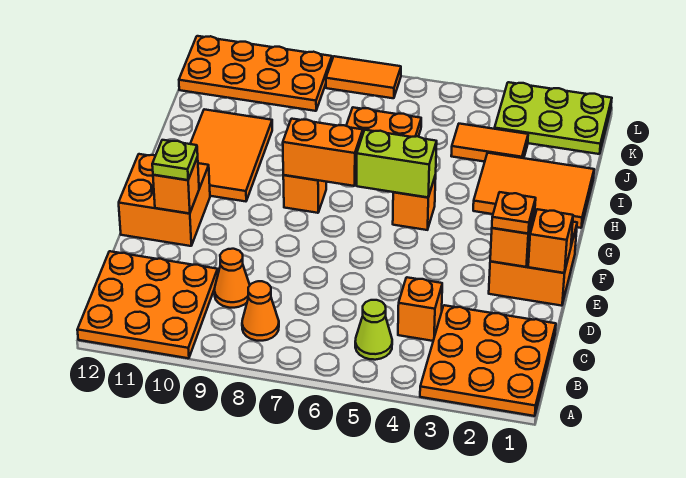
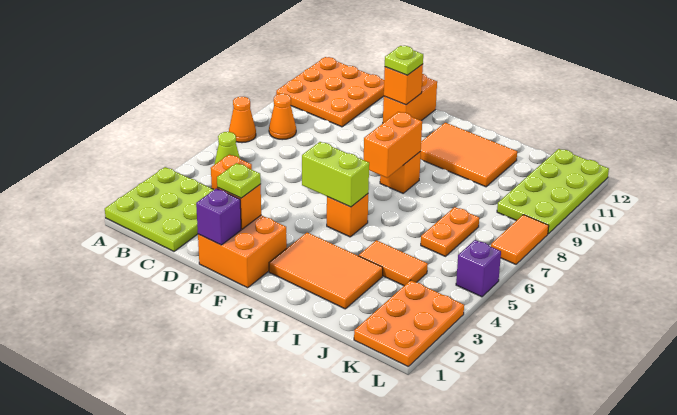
orange 3x3 plate [420,305,556,416] -> lime 3x3 plate [105,167,215,251]
orange 1x1 cone [214,249,250,308] -> orange 1x1 cone moved to [229,97,256,143]
orange 1x1 brick [528,209,573,273] -> purple 1x1 brick [196,188,241,245]
orange 1x1 plate [492,192,536,234] -> lime 1x1 plate [217,163,261,198]
orange 2x2 brick [119,154,210,246] -> orange 1x2 brick [383,74,437,123]
lime 1x2 brick [357,130,437,197] -> lime 1x2 brick turned to [302,142,369,207]
orange 2x3 tile [473,153,594,228] -> orange 2x3 tile turned to [269,233,383,309]
orange 1x2 tile [451,124,528,162] -> orange 1x2 tile turned to [359,240,428,286]
lime 2x3 plate [495,82,612,154] -> orange 2x3 plate [354,280,464,366]
orange 2x4 plate [179,36,332,111] -> lime 2x4 plate [497,149,609,234]
none -> purple 1x1 brick [456,240,501,297]

